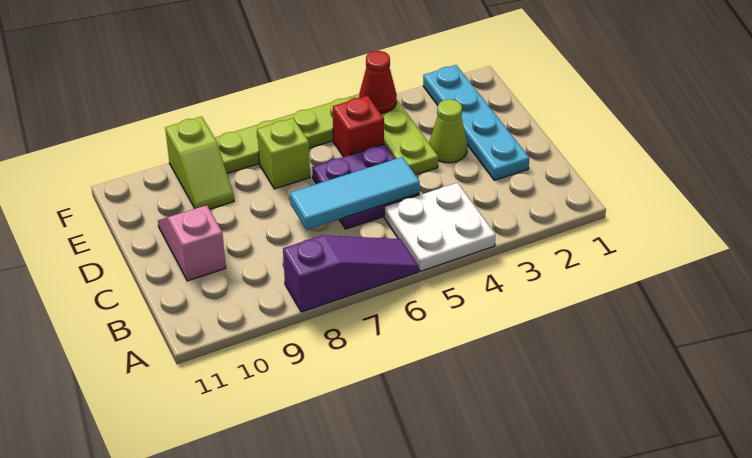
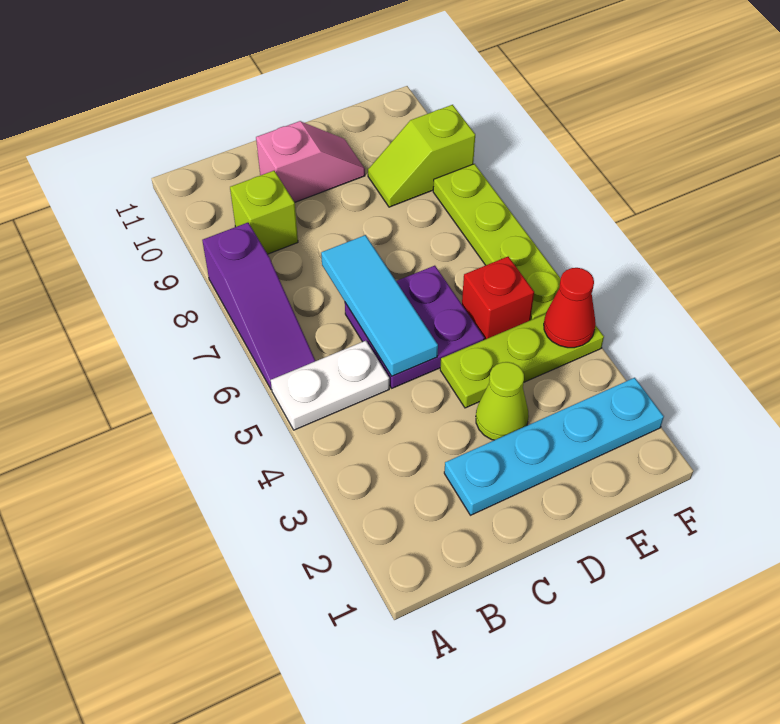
white 2x2 plate [384,183,496,271] -> white 1x2 plate [271,341,389,430]
lime 1x1 brick [257,118,310,189] -> lime 1x1 brick moved to [230,171,298,254]

